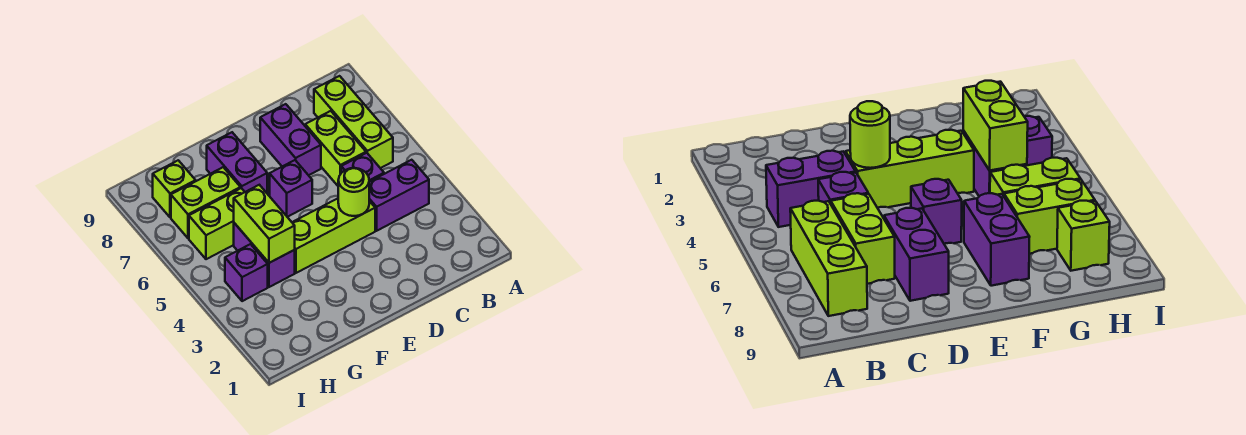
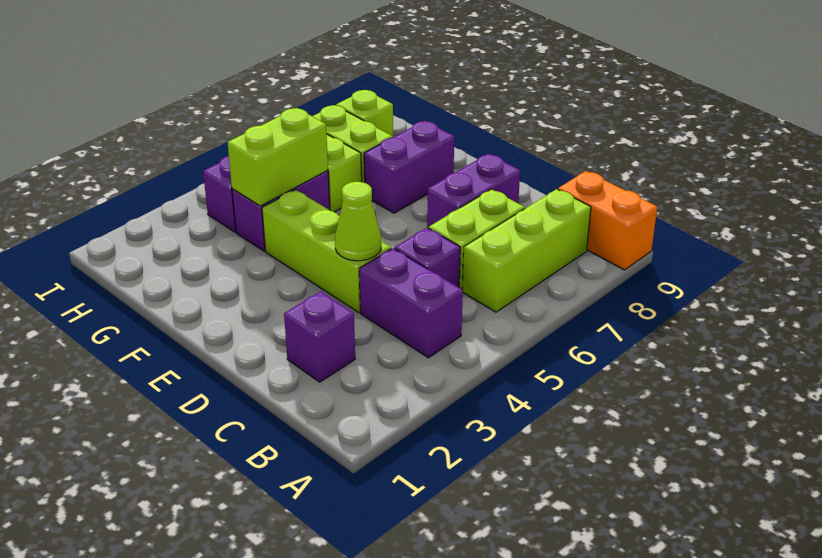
none -> orange 1x2 brick [558,171,657,270]
lime 1x1 round brick [338,168,369,216] -> lime 1x1 cone [335,182,381,261]
purple 1x1 brick [270,160,312,217] -> purple 1x1 brick moved to [284,291,355,382]

